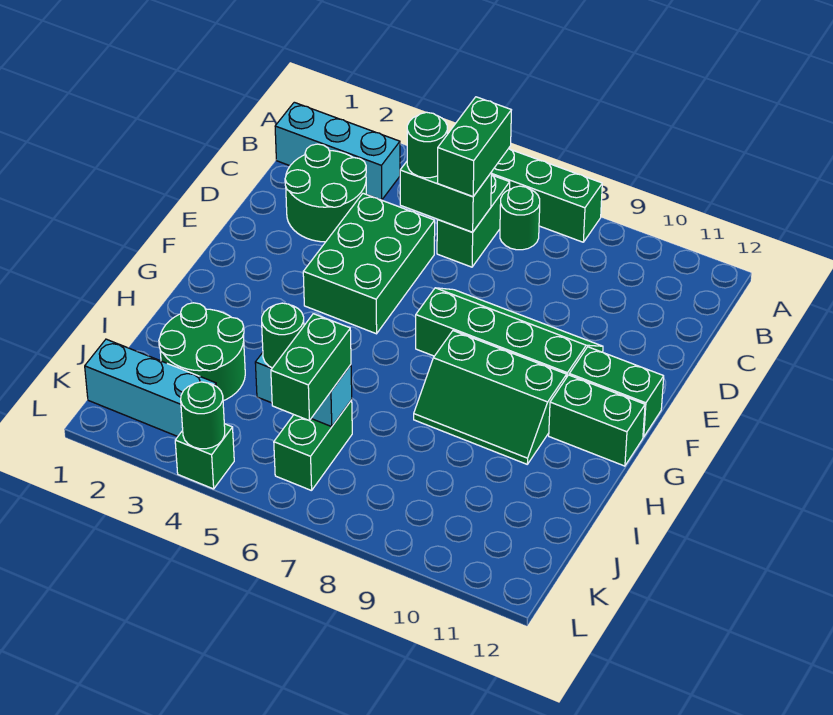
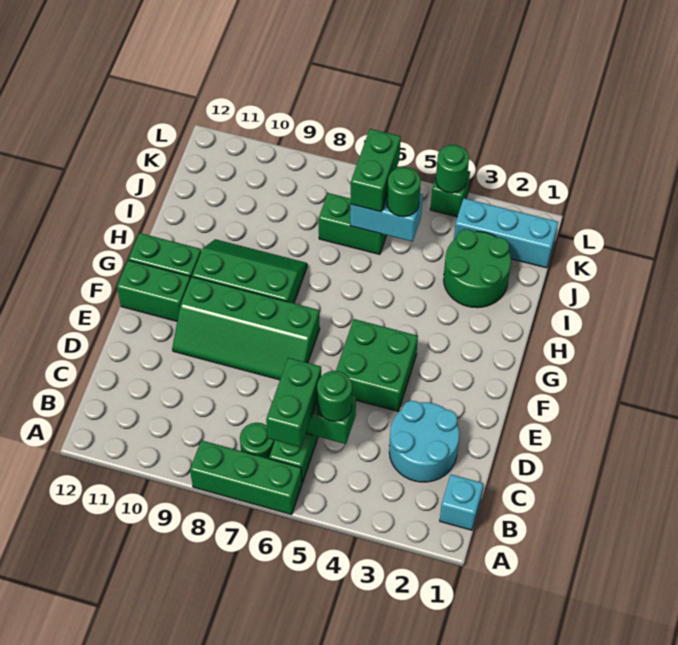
cyan 1x3 brick [275,102,400,200] -> cyan 1x1 brick [440,475,483,530]
green 2x2 round brick [285,144,366,242] -> cyan 2x2 round brick [389,400,459,482]
green 2x3 brick [303,193,435,334] -> green 2x2 brick [336,319,418,411]
green 1x2 brick [274,400,352,491] -> green 1x2 brick turned to [319,193,386,254]

